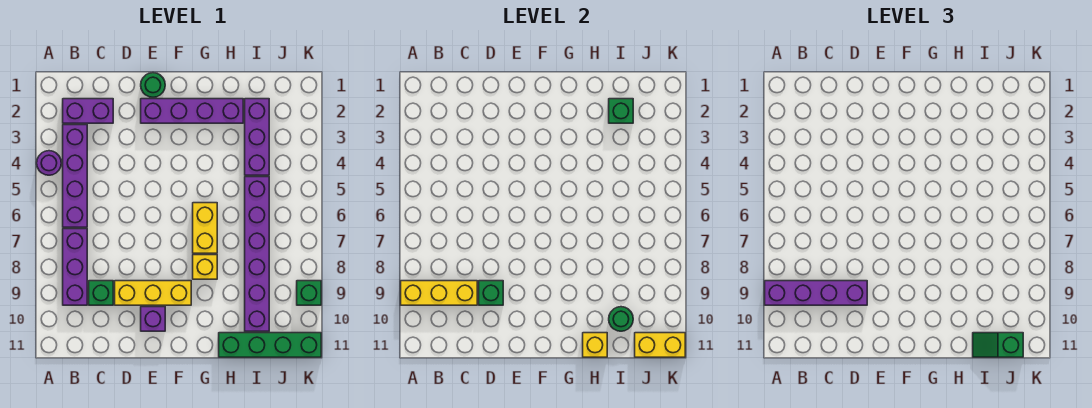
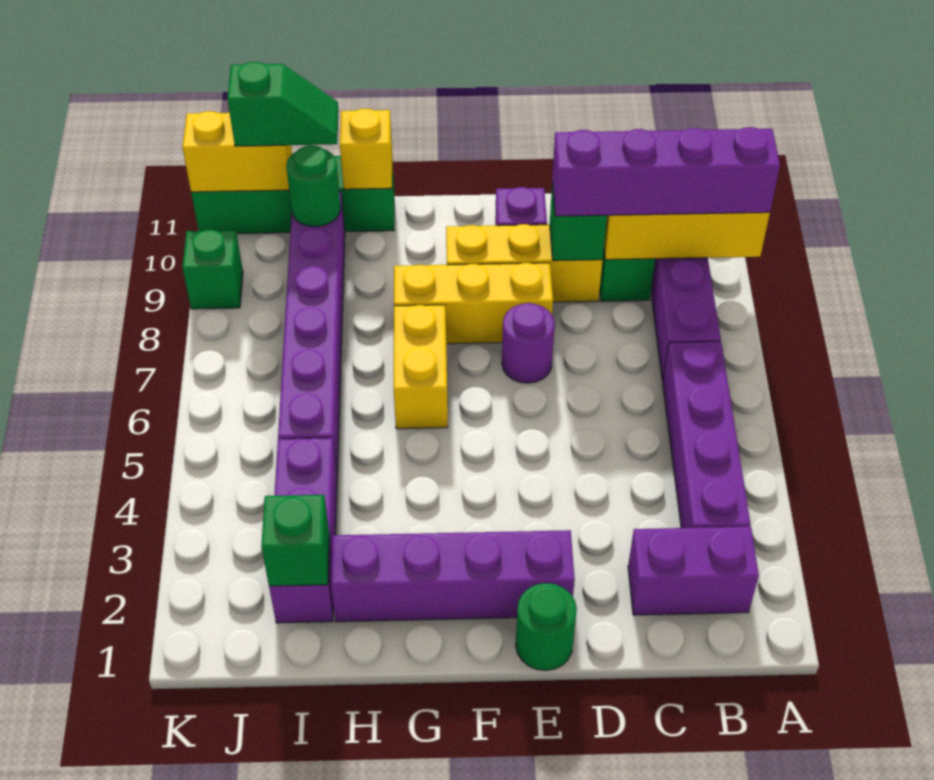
purple 1x1 round brick [37,151,61,175] -> purple 1x1 round brick moved to [502,303,555,383]
yellow 1x1 brick [193,255,217,279] -> yellow 1x3 brick [394,263,553,344]

